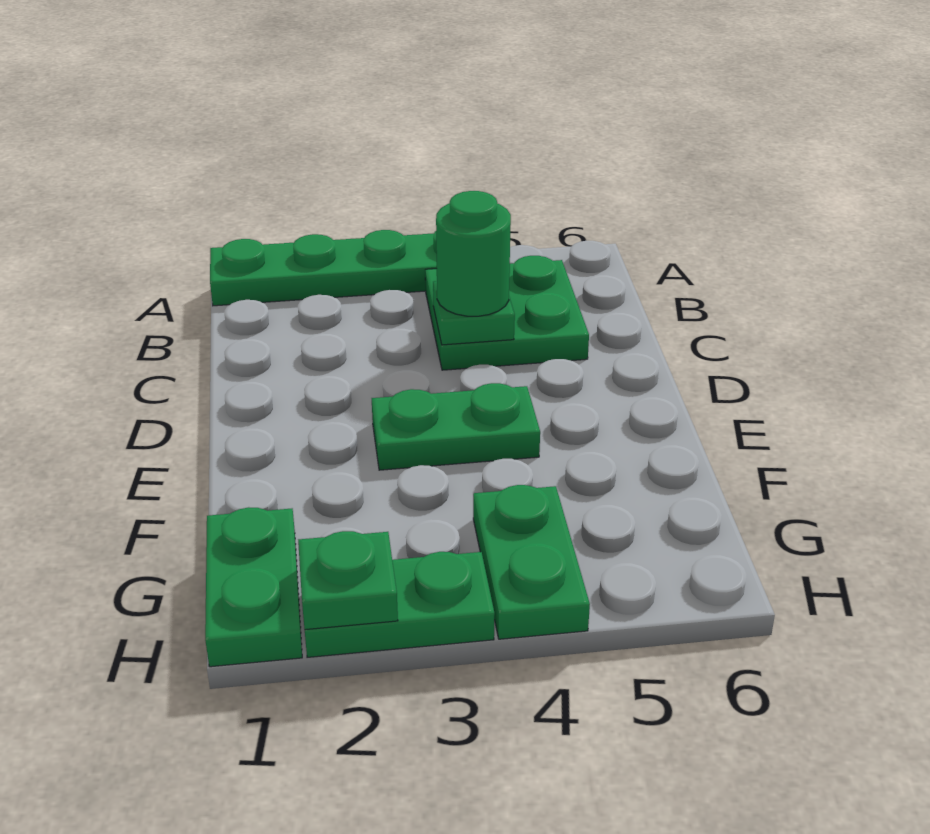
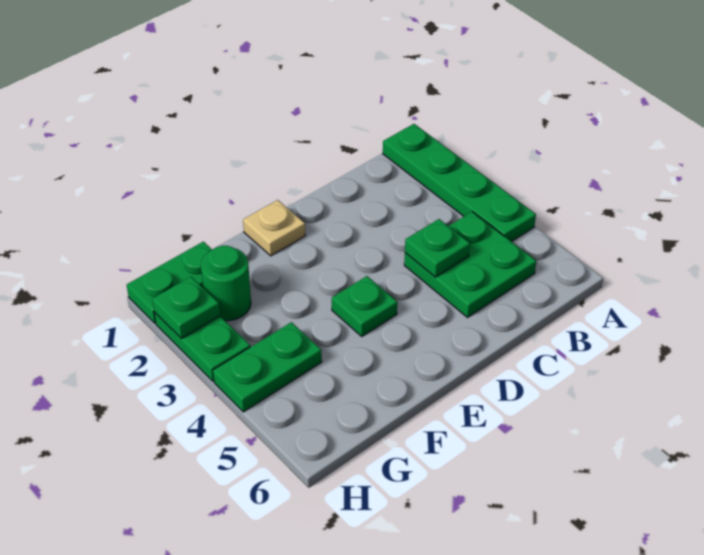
green 1x1 round brick [436,191,511,316] -> green 1x1 round brick moved to [201,246,251,321]
none -> tan 1x1 plate [243,200,305,256]
green 1x2 plate [372,383,540,470] -> green 1x1 plate [332,276,397,336]

